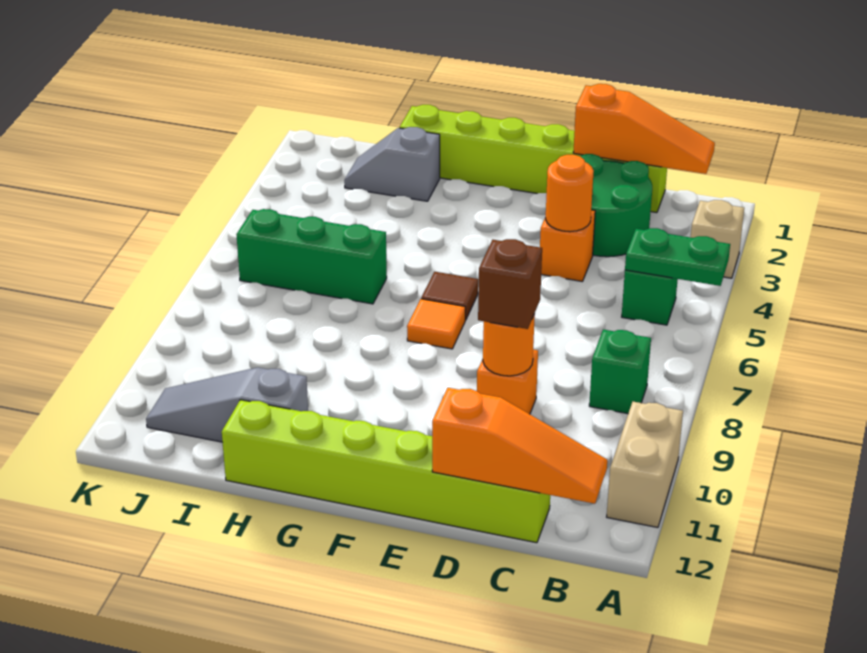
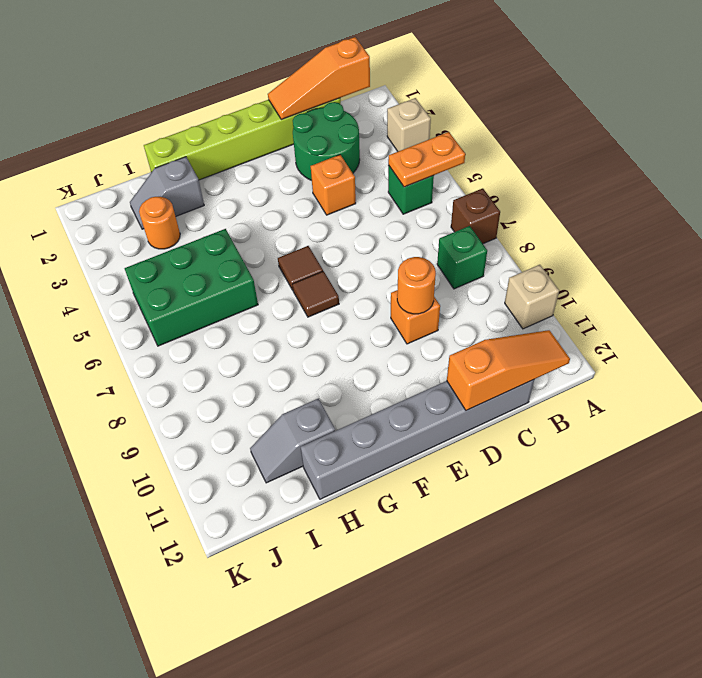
green 1x2 plate [625,228,730,286] -> orange 1x2 plate [388,132,465,187]
tan 1x2 brick [607,402,683,527] -> tan 1x1 brick [505,265,559,329]
orange 1x3 slope [573,84,715,174] -> orange 1x3 slope turned to [268,37,370,119]
lime 1x6 brick [222,400,550,543] -> grey 1x6 brick [301,380,534,499]
orange 1x1 round brick [546,155,594,232] -> orange 1x1 round brick moved to [139,197,180,249]
brown 1x1 brick [478,239,542,329] -> brown 1x1 brick moved to [451,188,500,244]
orange 1x1 tile [407,299,465,349] -> brown 1x1 tile [293,271,339,317]
green 1x3 brick [236,209,387,304] -> green 2x3 brick [125,229,258,346]
grey 1x3 slope [146,367,308,442] -> grey 1x2 slope [250,399,335,483]

